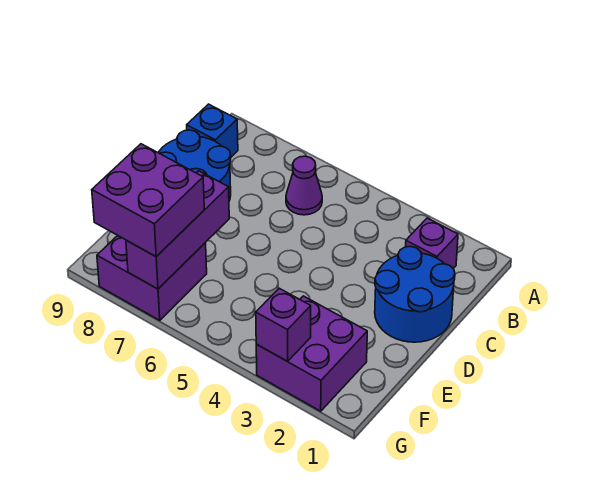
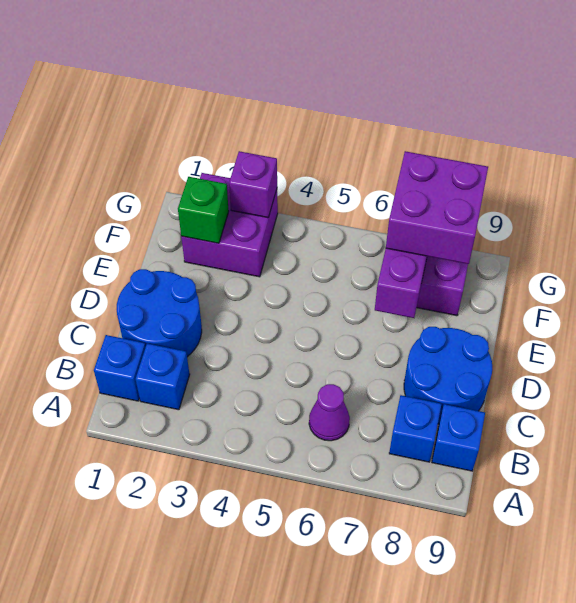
none -> blue 1x1 brick [94,335,146,401]
purple 1x1 brick [406,218,458,268] -> blue 1x1 brick [136,343,190,410]
none -> blue 1x1 brick [389,395,441,462]
none -> green 1x1 brick [178,177,229,243]

